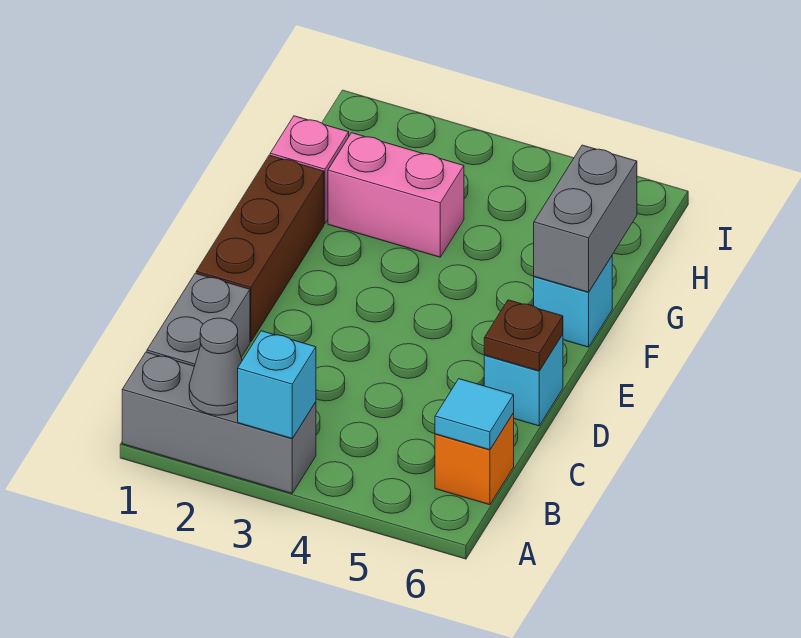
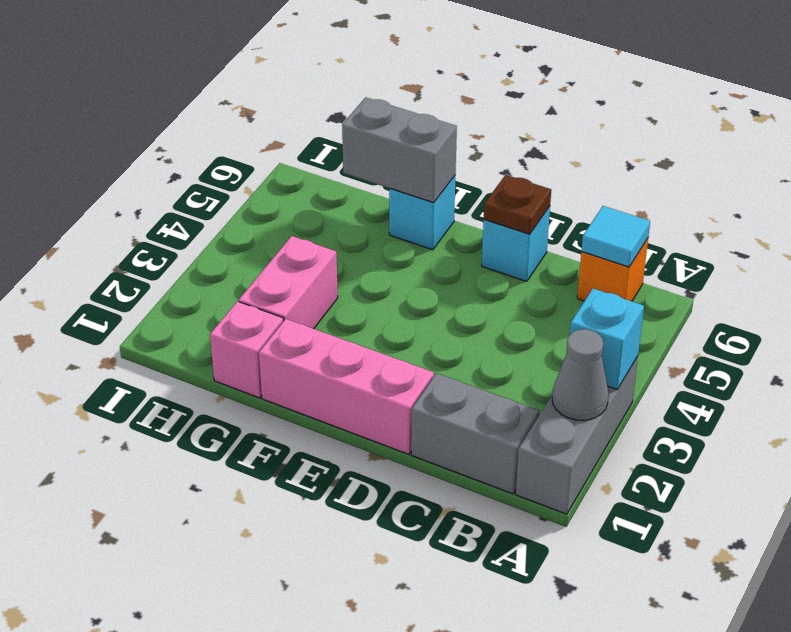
brown 1x3 brick [196,155,324,342] -> pink 1x3 brick [259,319,434,454]

